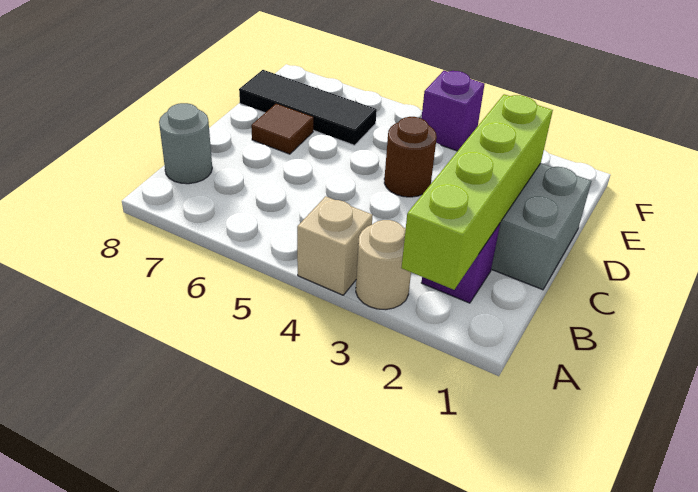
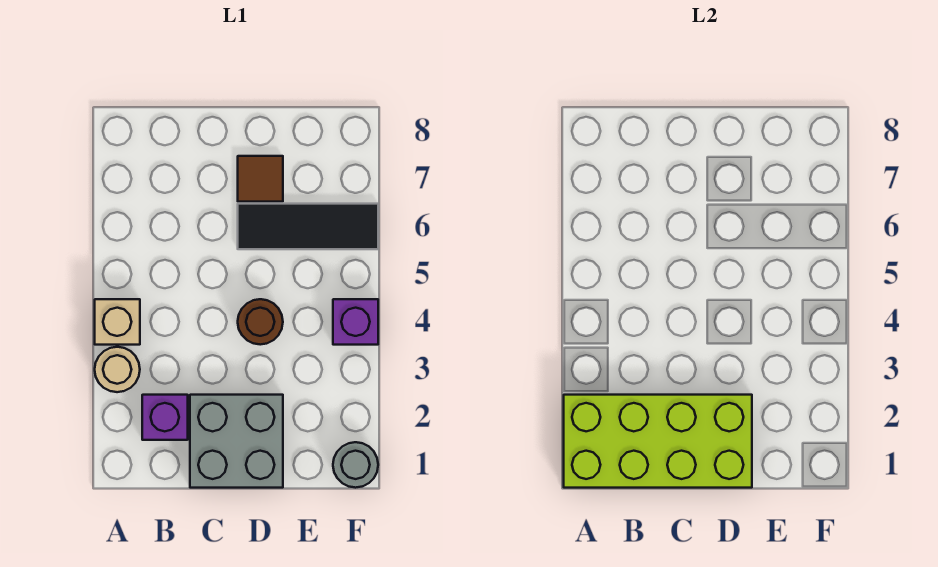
lime 1x4 brick [401,94,553,290] -> lime 2x4 brick [564,395,752,488]
grey 1x1 round brick [159,103,212,184] -> grey 1x1 round brick moved to [333,442,378,488]
black 1x3 tile [239,70,377,145] -> black 1x3 tile turned to [238,204,378,249]

